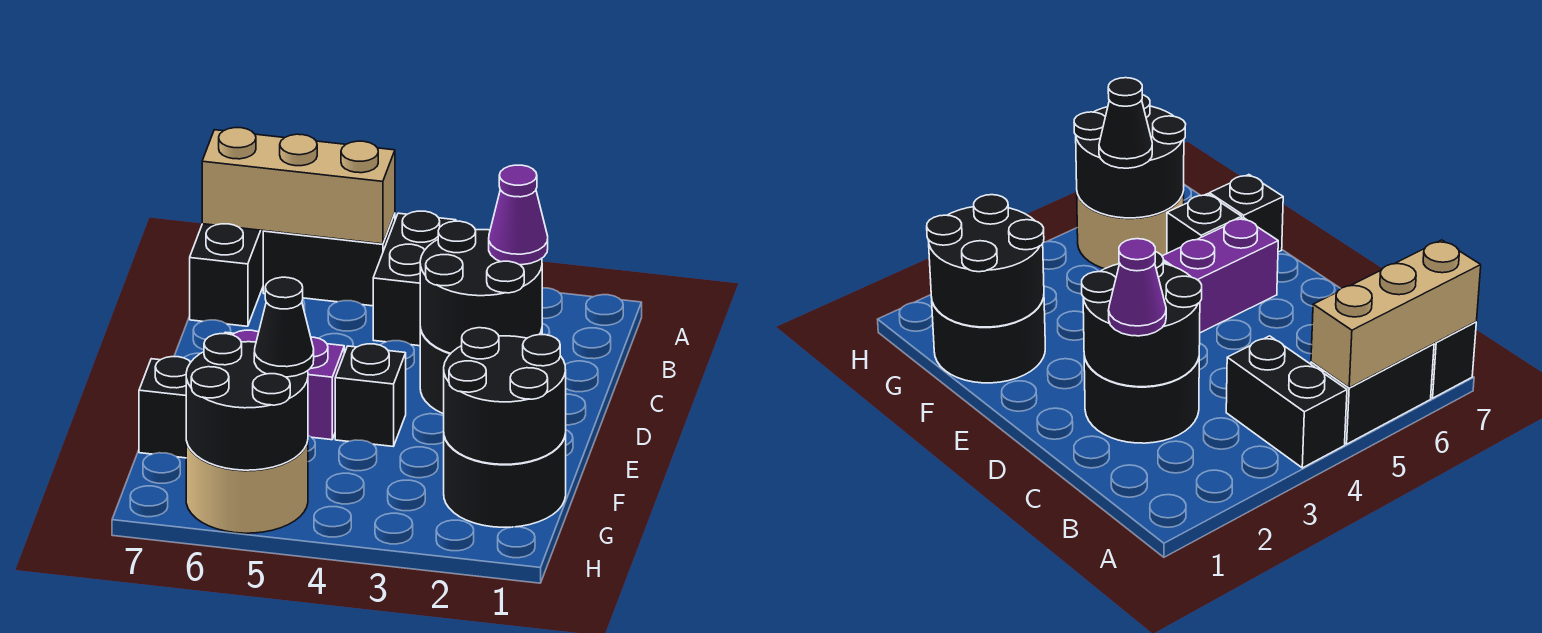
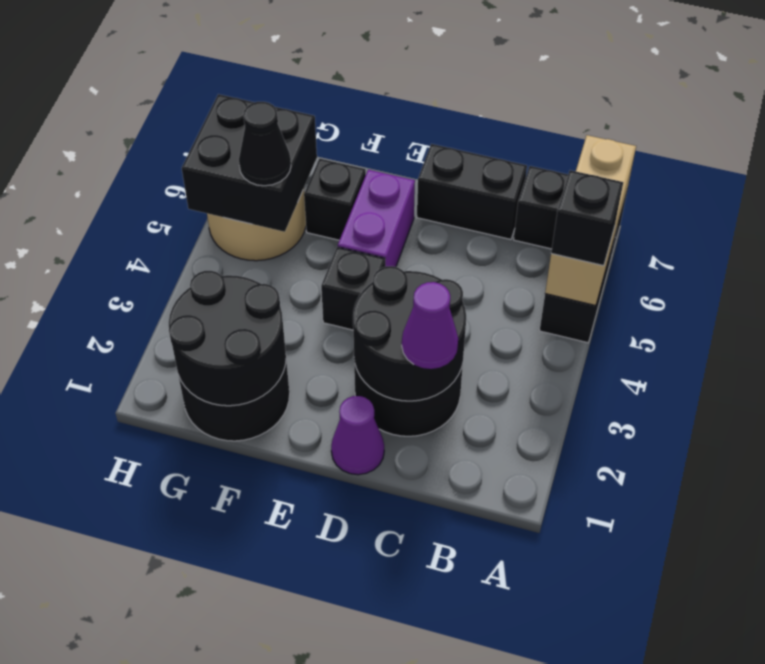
black 1x2 brick [373,211,456,346] -> black 1x2 brick moved to [417,144,527,239]
none -> purple 1x1 cone [331,396,384,475]
black 1x1 brick [139,357,191,458] -> black 1x1 brick moved to [551,170,623,266]
black 2x2 round brick [186,334,308,470] -> black 2x2 brick [182,94,317,232]

